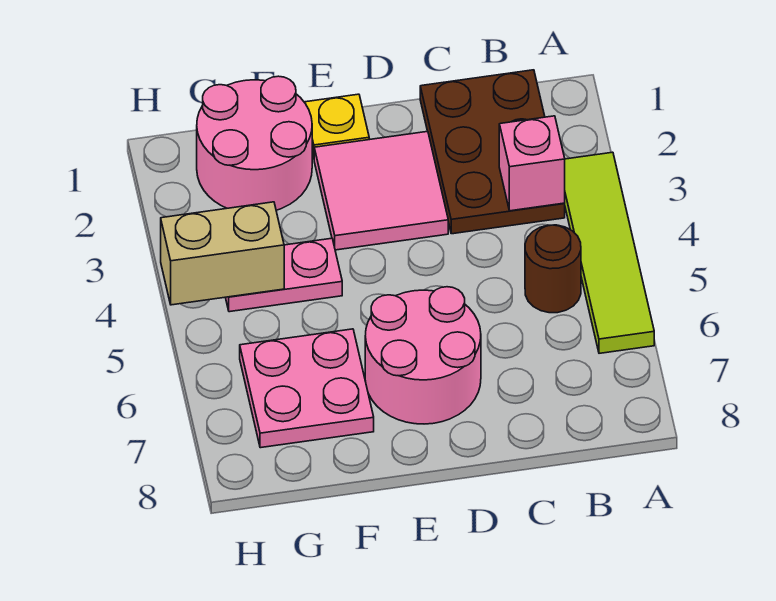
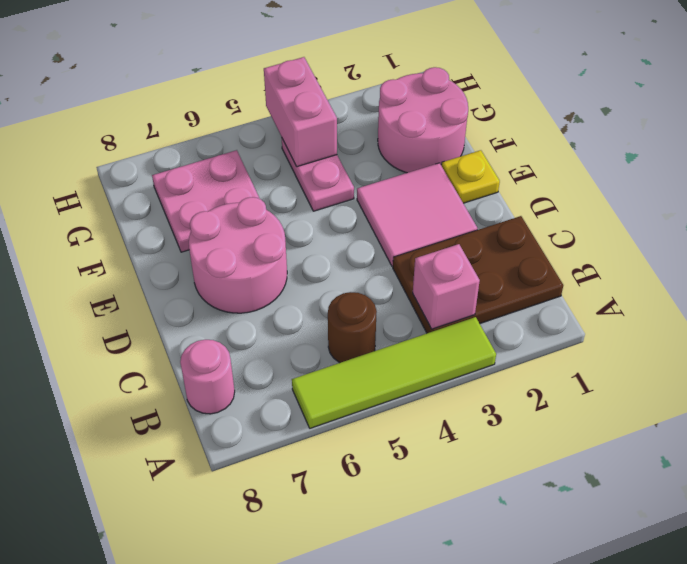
none -> pink 1x1 round brick [180,340,235,414]
tan 1x2 brick [161,202,284,305] -> pink 1x2 brick [264,57,337,167]

